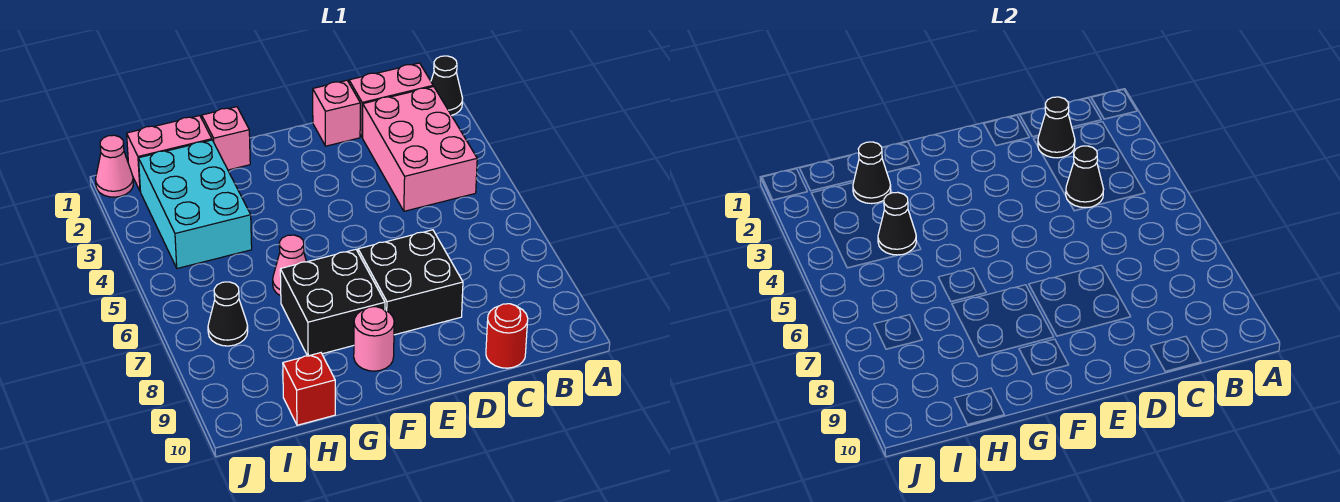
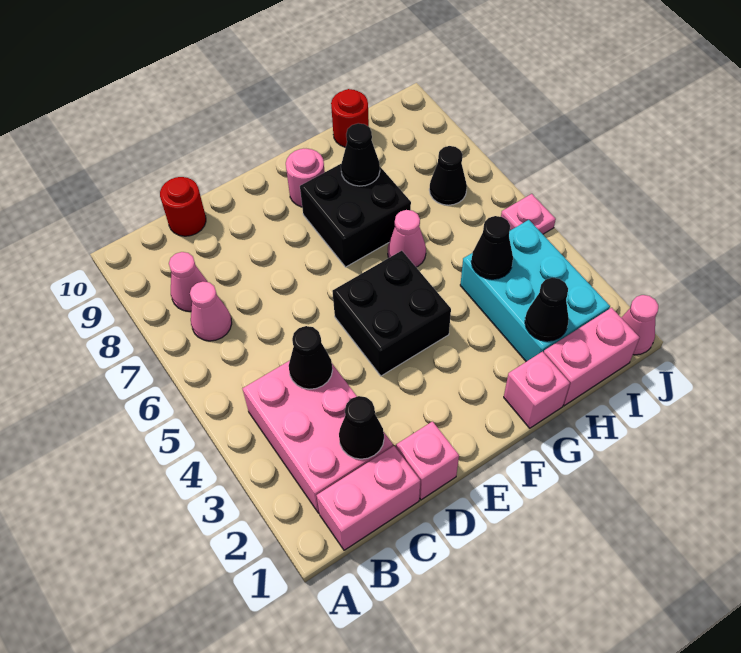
black 1x1 cone [431,56,463,115] -> black 1x1 cone moved to [341,123,380,186]
none -> pink 1x1 cone [190,282,232,341]
none -> pink 1x1 cone [169,252,208,311]
black 2x2 brick [358,230,463,335] -> black 2x2 brick moved to [332,251,451,376]
red 1x1 brick [283,353,335,425] -> red 1x1 round brick [331,89,369,147]
none -> pink 1x1 plate [501,194,556,234]

